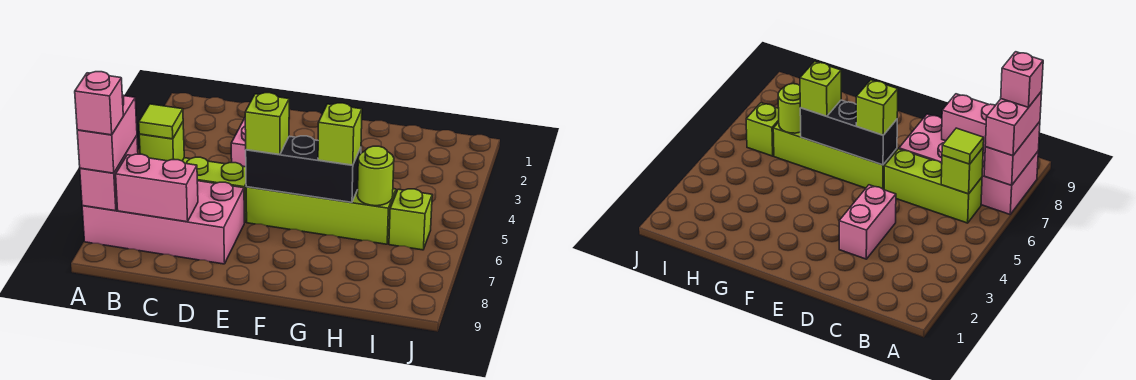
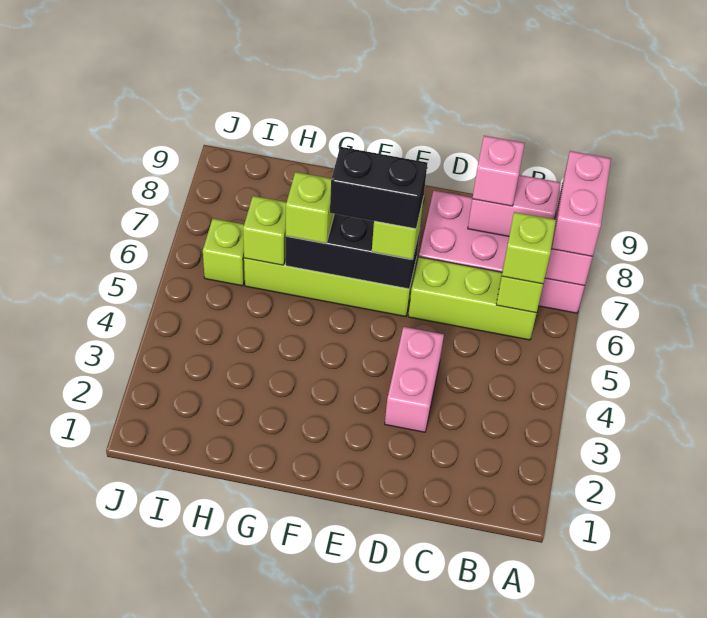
pink 1x1 brick [75,72,123,135] -> pink 1x1 brick moved to [472,136,525,206]
lime 1x1 tile [139,104,183,139] -> lime 1x1 brick [502,212,556,284]
none -> black 1x2 brick [330,147,427,229]
lime 1x1 round brick [357,146,394,206] -> lime 1x1 brick [243,196,287,265]

